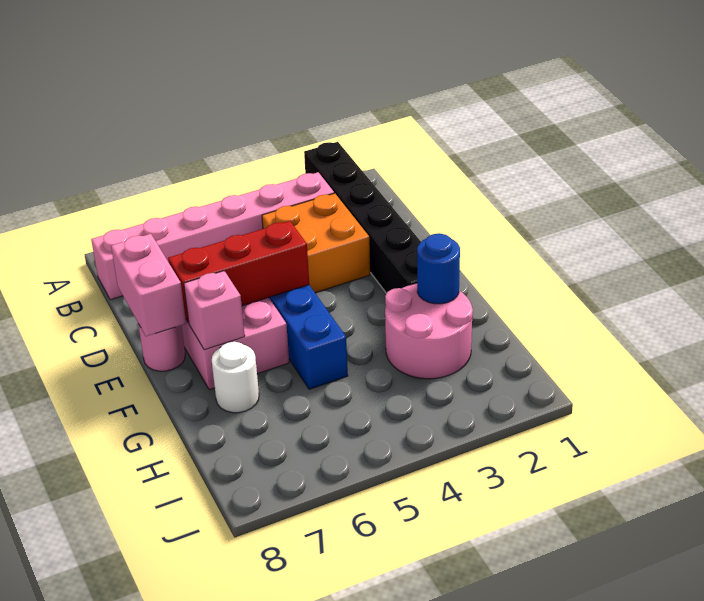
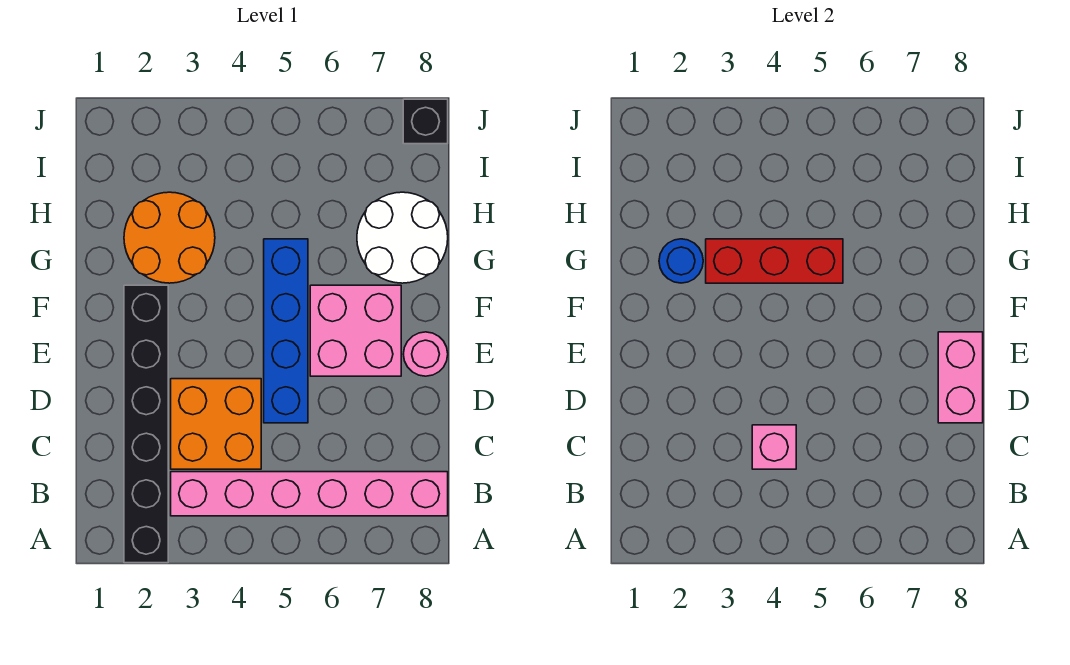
red 1x3 brick [168,221,309,323] -> red 1x3 brick moved to [706,239,843,283]
pink 1x1 brick [184,271,245,350] -> pink 1x1 brick moved to [752,425,796,469]
pink 2x2 round brick [385,283,473,379] -> orange 2x2 round brick [124,192,215,283]
white 1x1 round brick [212,342,259,413] -> white 2x2 round brick [357,192,448,283]
none -> black 1x1 brick [403,99,448,144]

